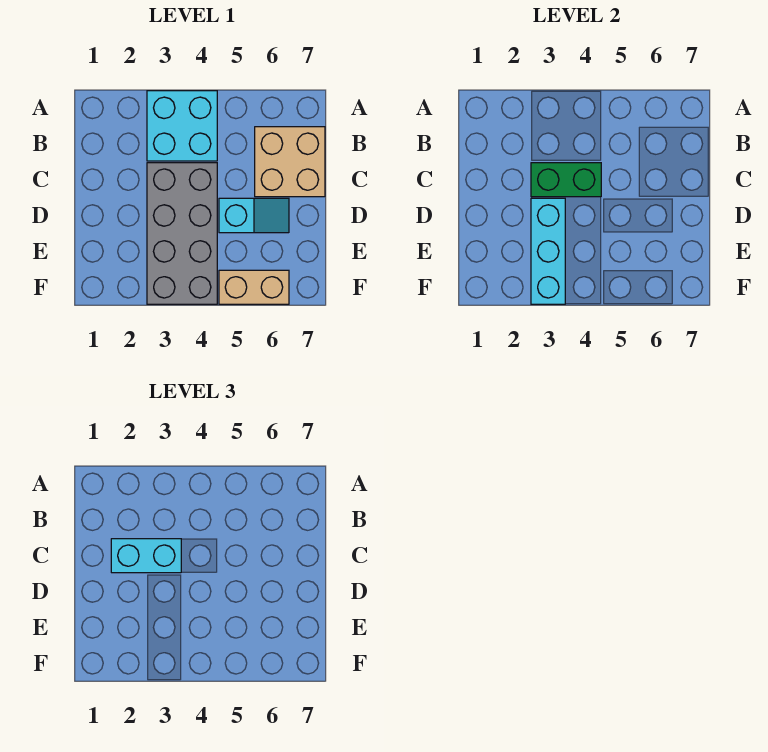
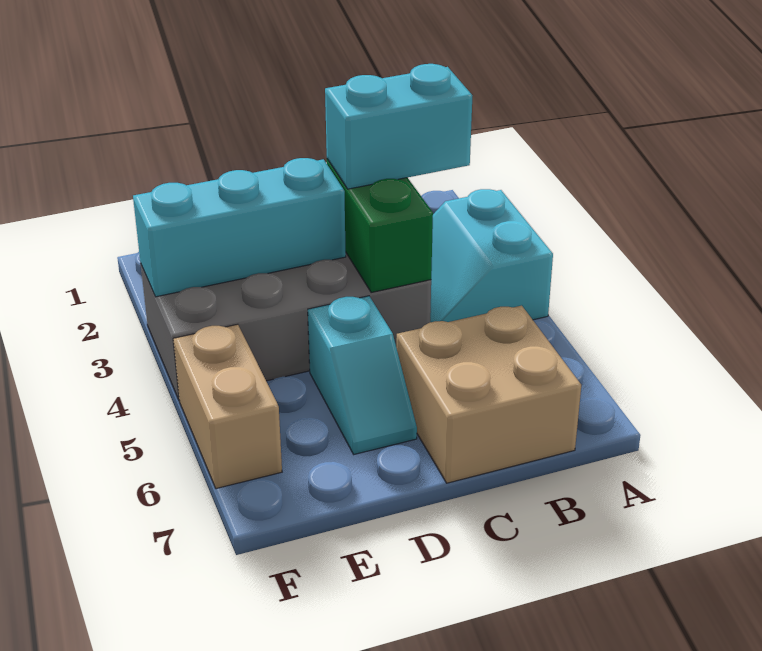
cyan 2x2 brick [147,91,217,161] -> cyan 2x2 slope [430,189,553,322]
cyan 1x2 brick [111,539,181,573] -> cyan 1x2 brick turned to [325,64,473,189]

